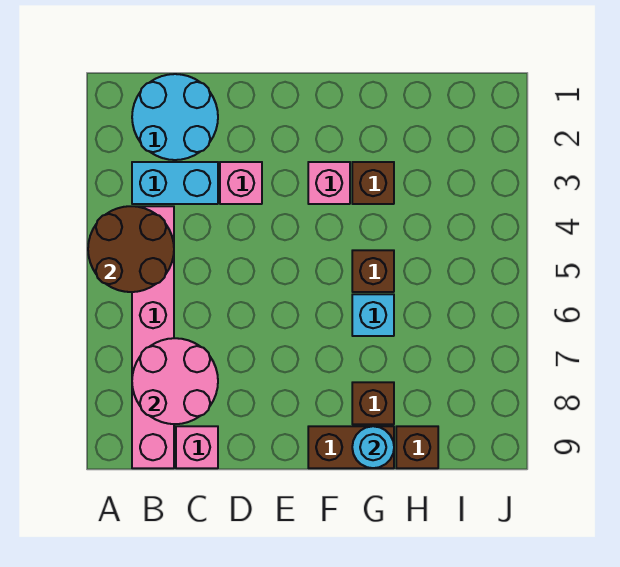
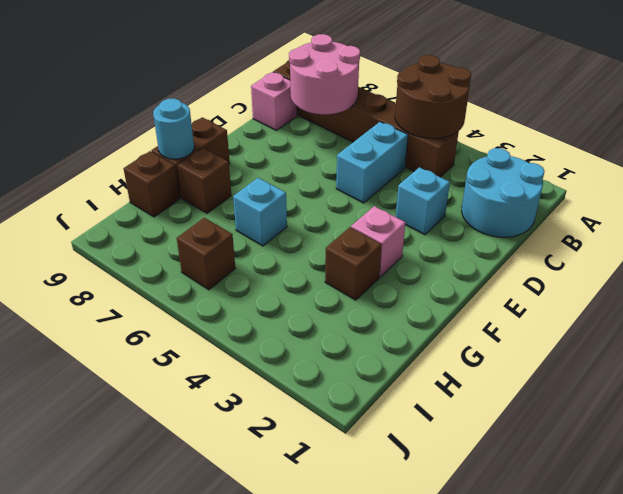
cyan 1x2 brick [132,162,218,204] -> cyan 1x2 brick moved to [336,122,408,203]
pink 1x6 brick [132,206,174,468] -> brown 1x6 brick [273,60,459,177]
pink 1x1 brick [220,162,262,204] -> cyan 1x1 brick [396,167,450,235]
brown 1x1 brick [352,250,394,292] -> brown 1x1 brick moved to [177,218,235,290]

